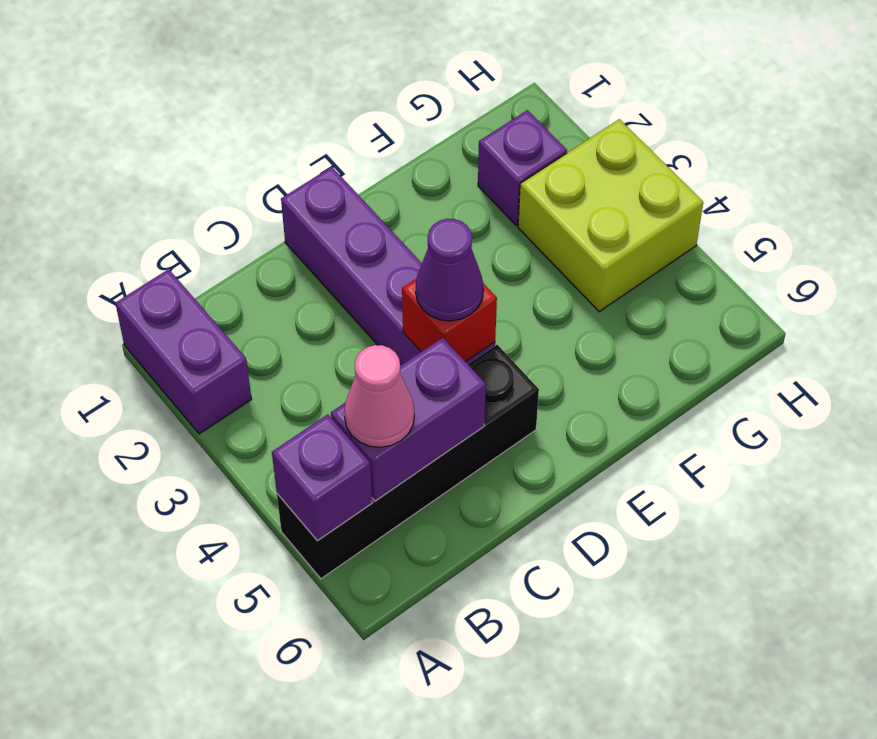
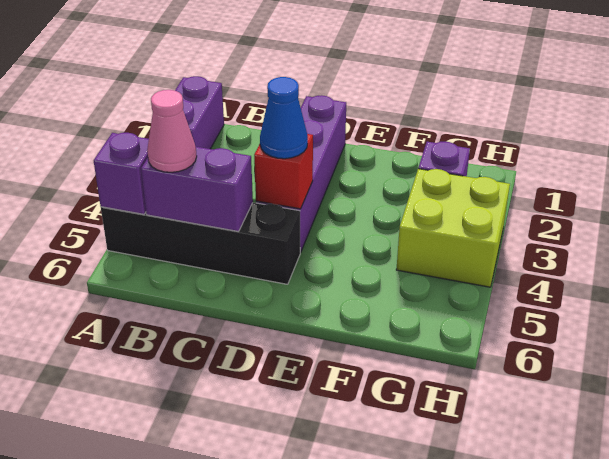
purple 1x1 cone [416,219,483,321] -> blue 1x1 cone [260,77,308,159]

